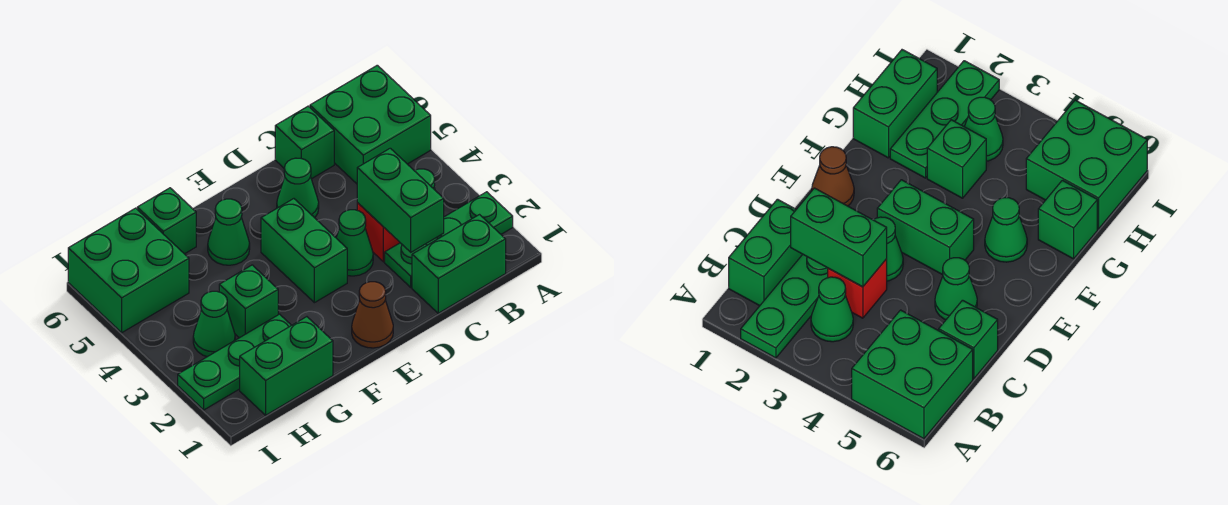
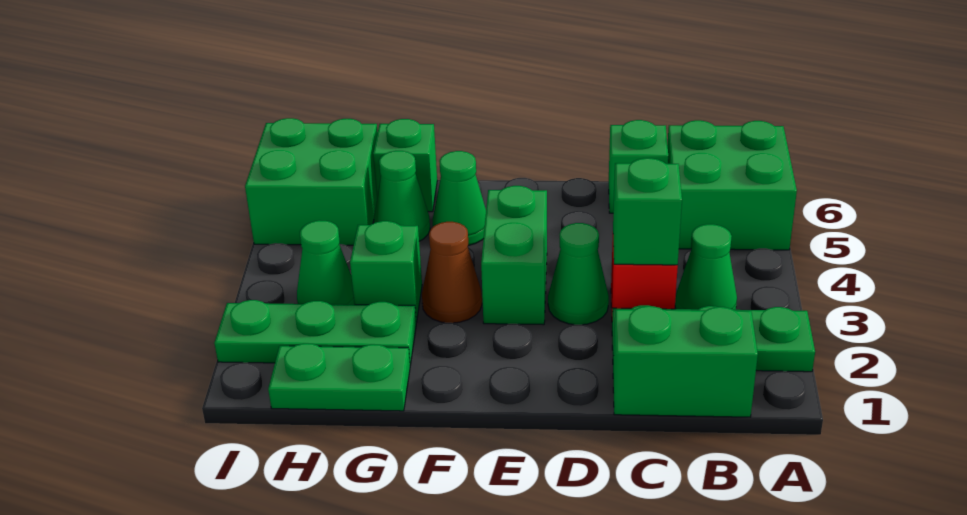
green 1x2 brick [357,148,444,252] -> green 1x1 brick [613,158,682,265]
green 1x1 cone [277,158,319,218] -> green 1x1 cone moved to [374,151,430,241]
brown 1x1 cone [352,282,393,348] -> brown 1x1 cone moved to [422,222,482,323]
green 1x2 brick [240,317,333,415] -> green 1x2 plate [268,343,410,411]

